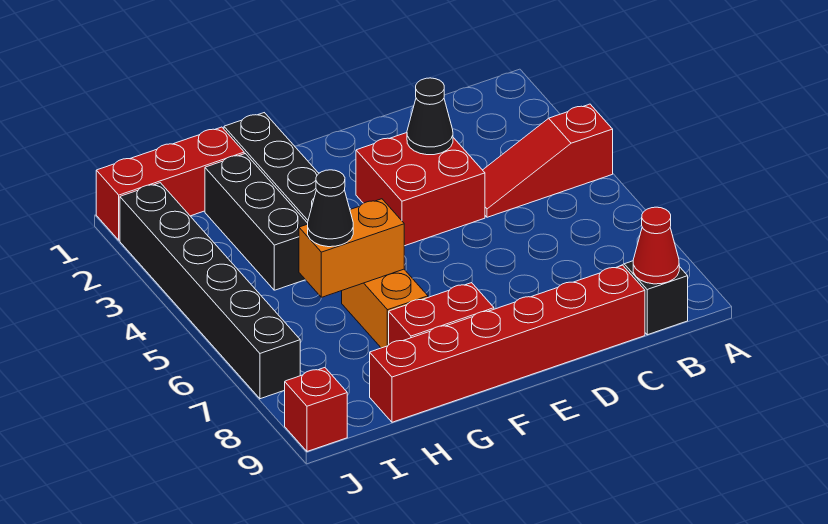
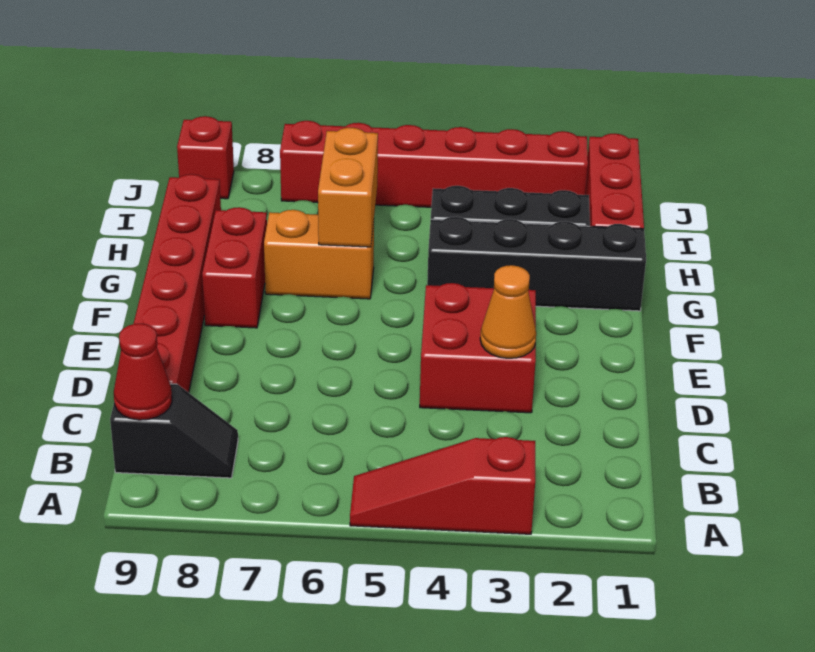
red 1x3 slope [483,104,613,217] -> red 1x3 slope turned to [350,437,535,534]
black 1x1 cone [407,78,453,155] -> orange 1x1 cone [480,265,536,358]
black 1x1 cone [308,170,353,247] -> none
black 1x6 brick [120,183,300,399] -> red 1x6 brick [280,121,588,207]

